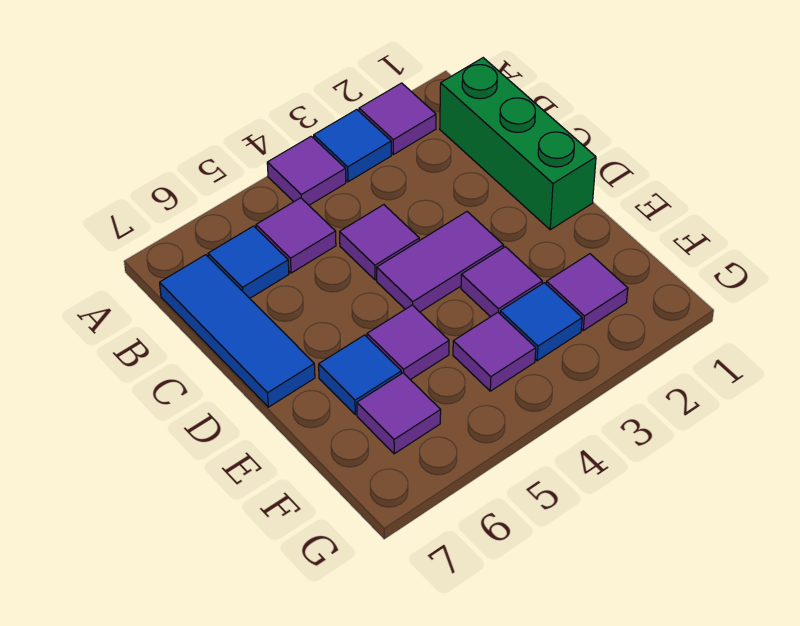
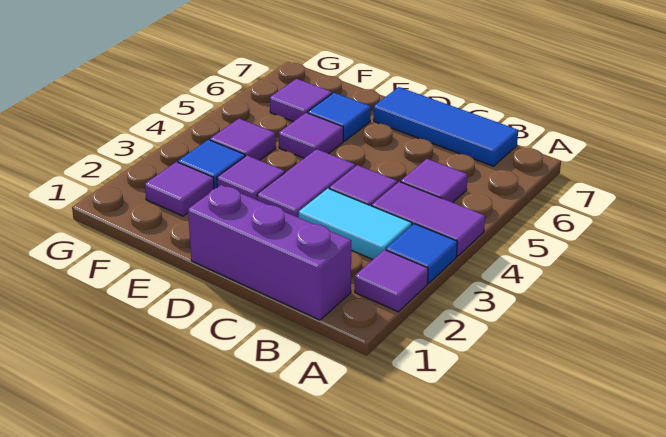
purple 1x1 tile [267,136,346,205] -> purple 1x2 tile [372,182,485,256]
green 1x3 brick [440,58,596,230] -> purple 1x3 brick [188,185,351,320]
none -> cyan 1x2 tile [299,189,412,259]
blue 1x1 tile [208,226,289,298] -> none

